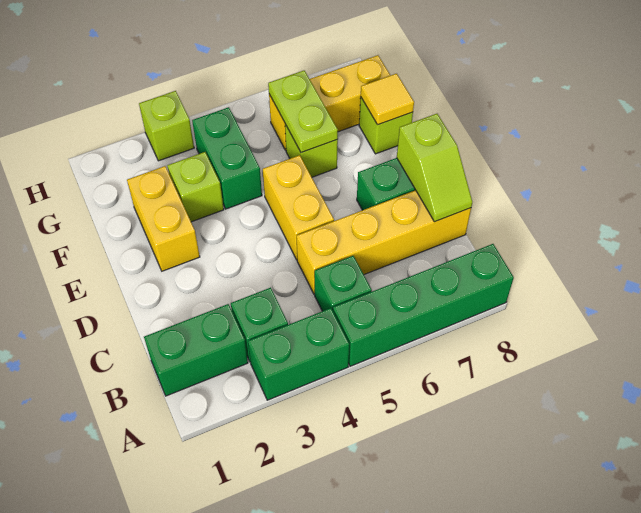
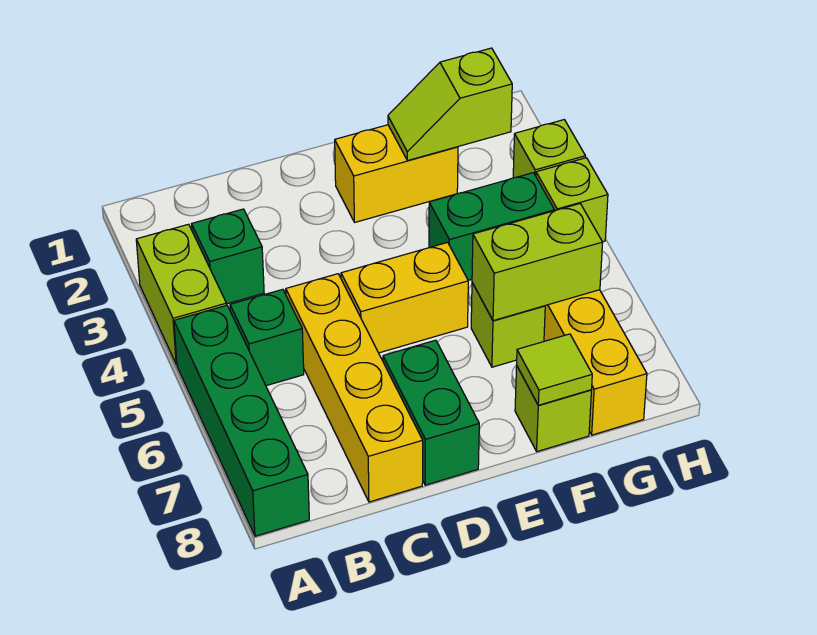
green 1x2 brick [248,308,349,400] -> lime 1x2 brick [136,224,226,364]
green 1x2 brick [144,304,248,396] -> none
lime 1x2 slope [397,114,472,222] -> lime 1x2 slope moved to [388,48,512,161]
lime 1x1 brick [167,152,224,222] -> lime 1x1 brick moved to [536,158,608,242]
lime 1x2 plate [268,71,338,153] -> lime 1x2 brick [472,204,603,321]
yellow 1x1 tile [361,74,414,125] -> lime 1x1 tile [517,334,592,405]

